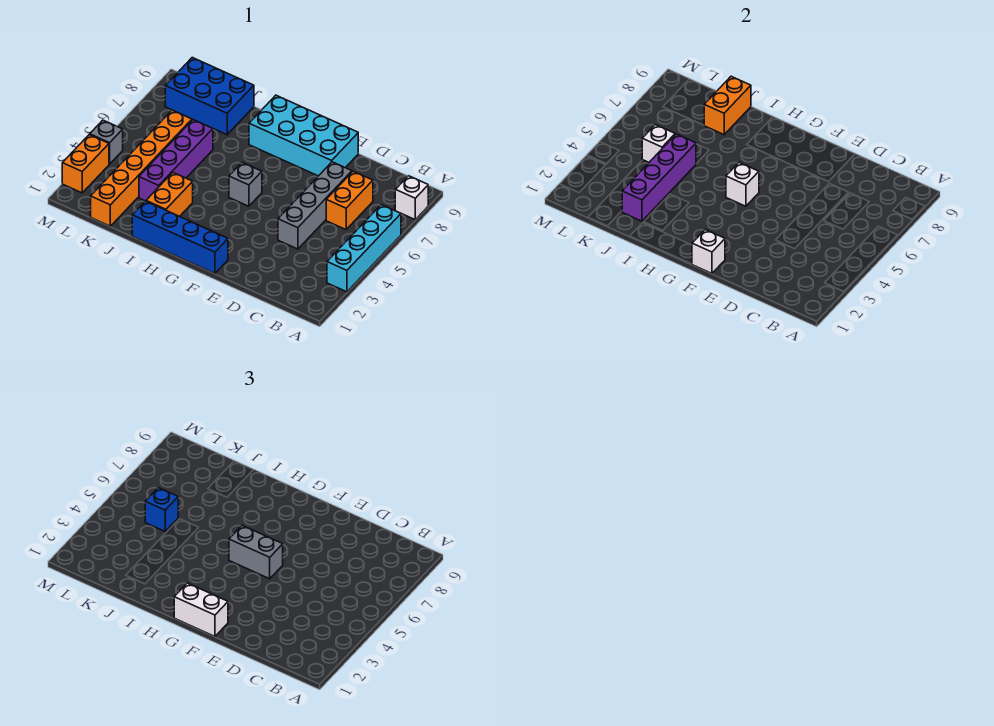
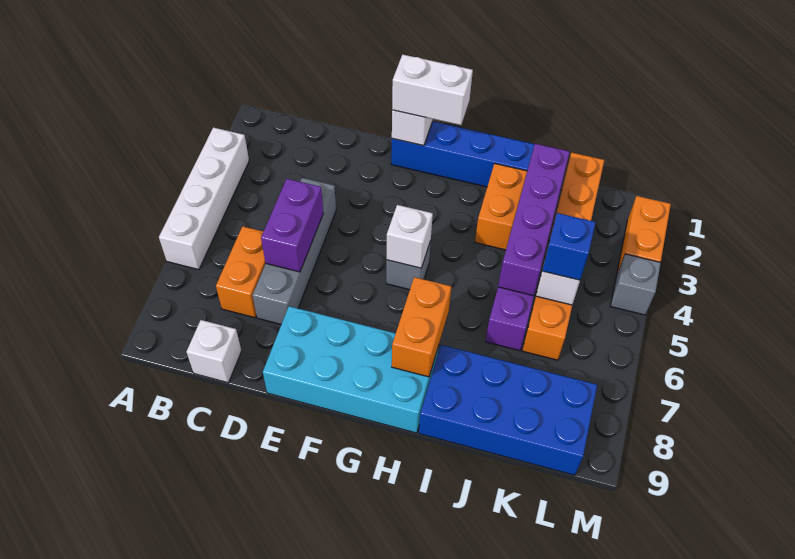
cyan 1x4 brick [327,205,401,292] -> white 1x4 brick [159,128,249,270]
white 1x1 brick [395,176,428,219] -> white 1x1 brick moved to [186,320,242,383]
none -> purple 1x2 brick [261,179,323,272]
grey 1x2 brick [229,526,283,579] -> none
blue 2x3 brick [165,58,254,135] -> blue 2x4 brick [419,345,597,475]
orange 1x2 brick [704,76,751,135] -> orange 1x2 brick moved to [392,277,451,377]

